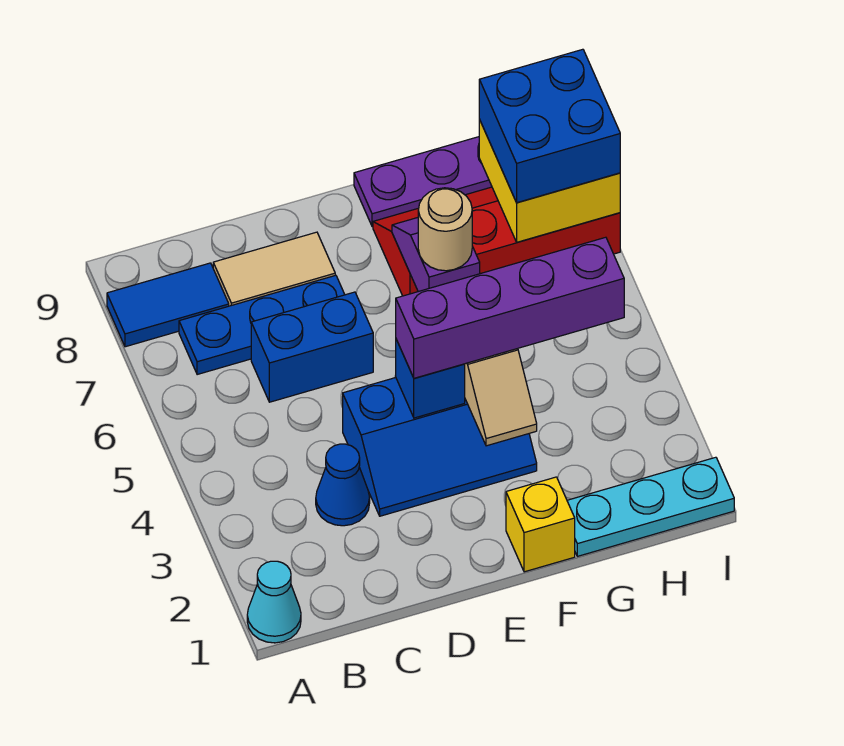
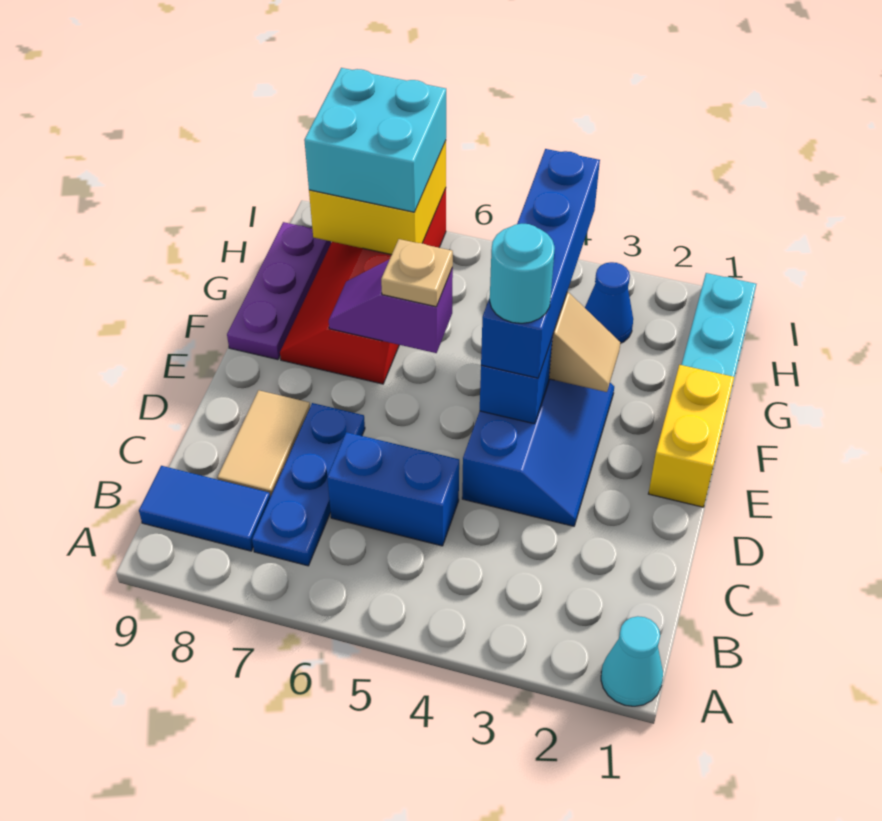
blue 1x2 tile [107,263,229,347] -> blue 1x2 tile turned to [139,466,270,551]
blue 1x1 cone [316,444,370,526] -> blue 1x1 cone moved to [585,262,633,343]
blue 1x2 brick [251,292,373,402] -> blue 1x2 brick turned to [327,432,459,546]
purple 1x4 brick [396,237,624,378] -> blue 1x4 brick [481,149,600,378]
none -> cyan 1x1 round brick [490,224,555,323]
yellow 1x1 brick [506,477,575,572] -> yellow 1x2 brick [648,365,734,507]
tan 1x1 round brick [418,188,472,271] -> tan 1x1 plate [381,239,453,307]
blue 2x2 brick [479,49,620,203] -> cyan 2x2 brick [304,68,446,212]

